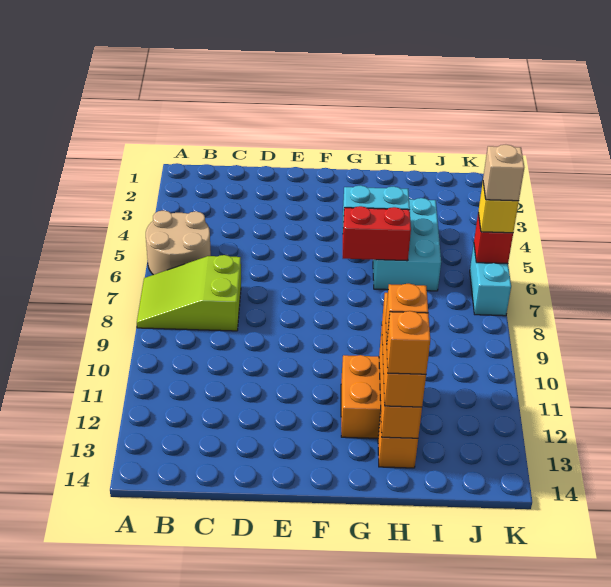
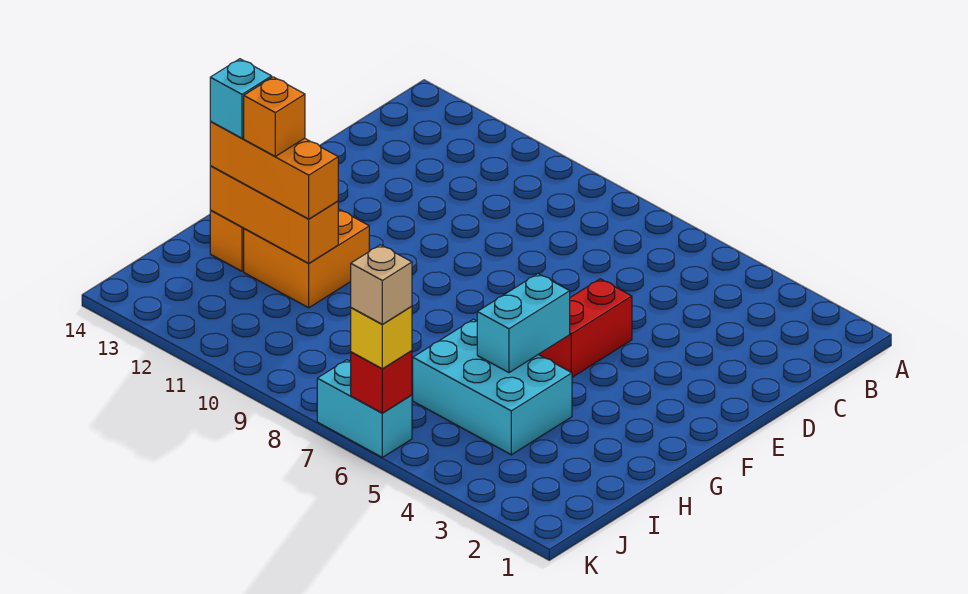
tan 2x2 round brick [146,210,211,275] -> none
lime 2x3 slope [137,255,241,331] -> none
red 1x2 brick [343,206,411,261] -> red 1x2 brick moved to [539,279,632,377]
orange 1x1 brick [387,311,430,374] -> cyan 1x1 brick [210,59,272,138]

